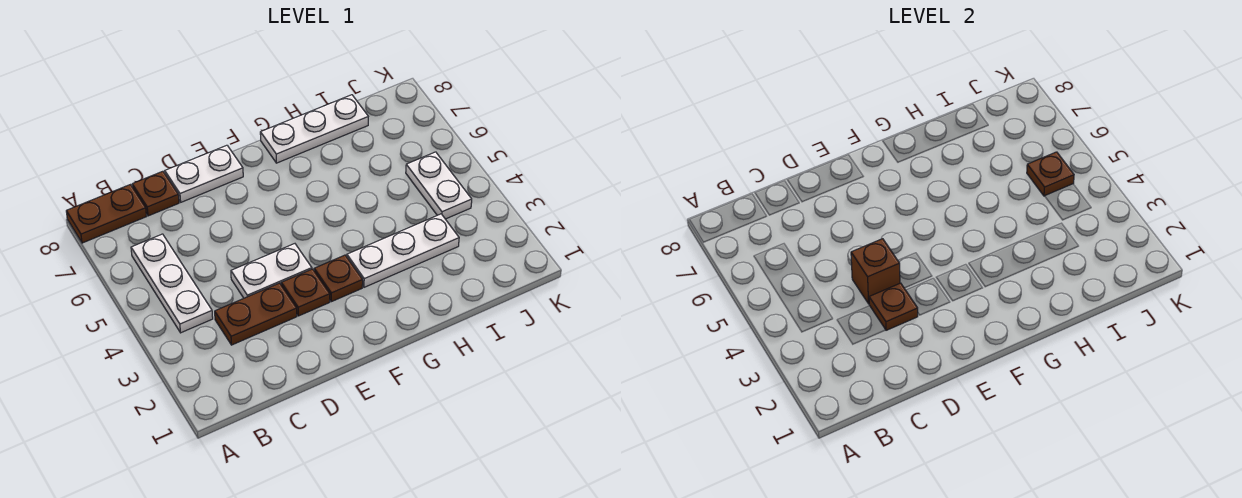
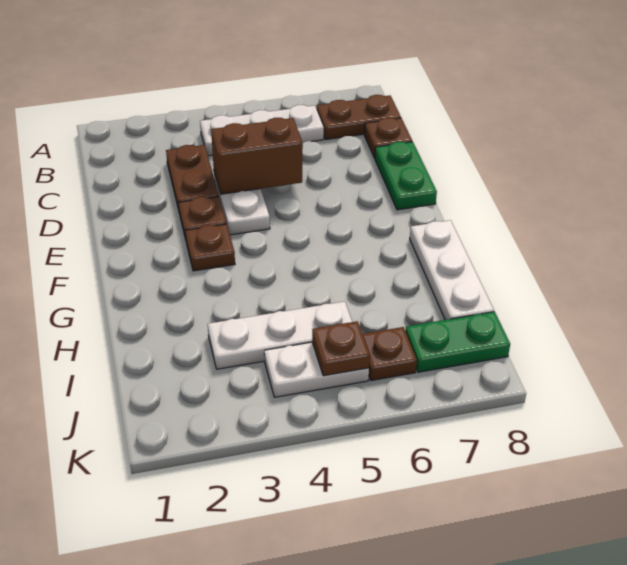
brown 1x2 plate [66,185,146,243] -> brown 1x2 plate turned to [317,95,401,140]
brown 1x1 plate [869,283,918,330] -> brown 1x1 plate moved to [363,327,417,381]
brown 1x1 brick [851,239,900,304] -> brown 1x2 brick [211,118,303,194]
white 1x2 plate [165,145,243,202] -> green 1x2 plate [375,142,437,210]
white 1x3 plate [347,214,459,287] -> white 1x3 plate turned to [208,301,352,369]
none -> green 1x2 plate [405,312,510,372]

